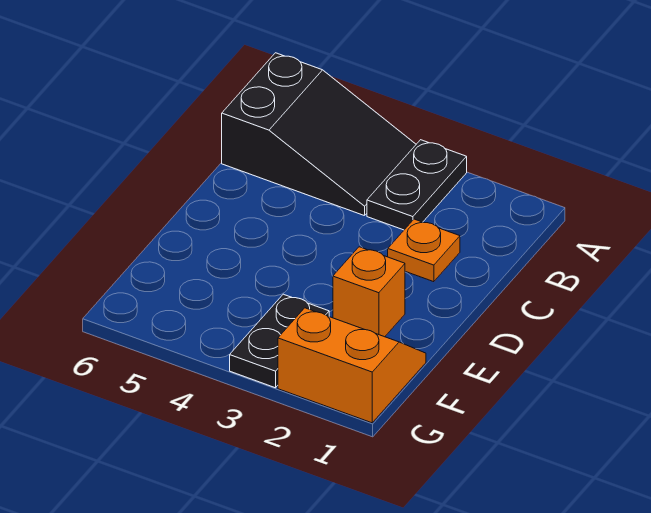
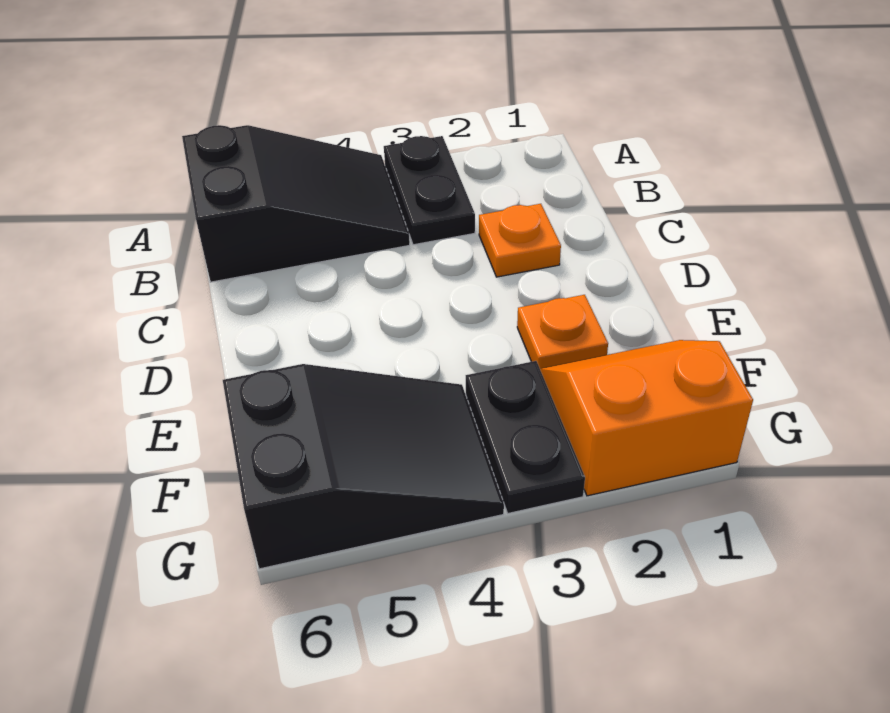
orange 1x1 brick [333,247,405,337] -> orange 1x1 plate [517,295,608,369]
none -> black 2x3 slope [223,364,504,569]

